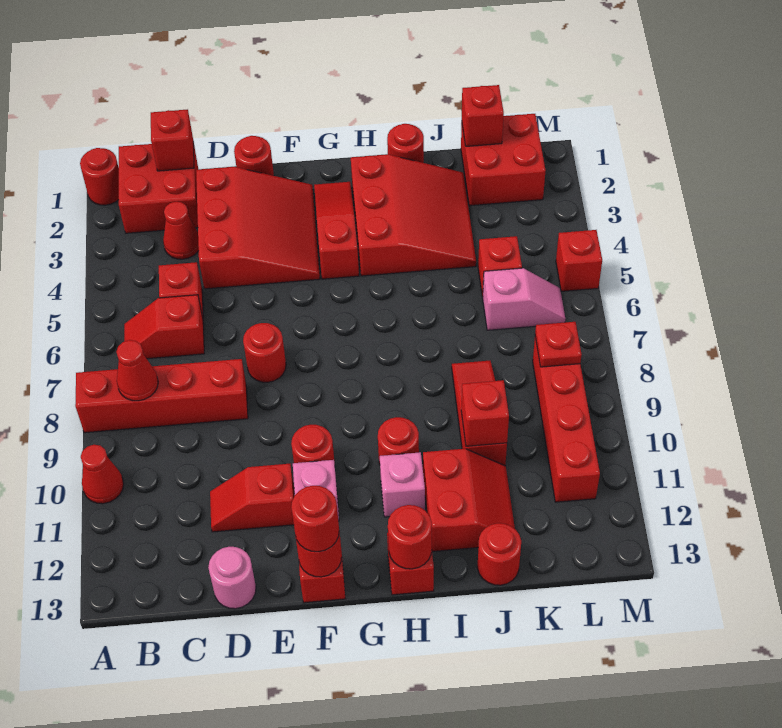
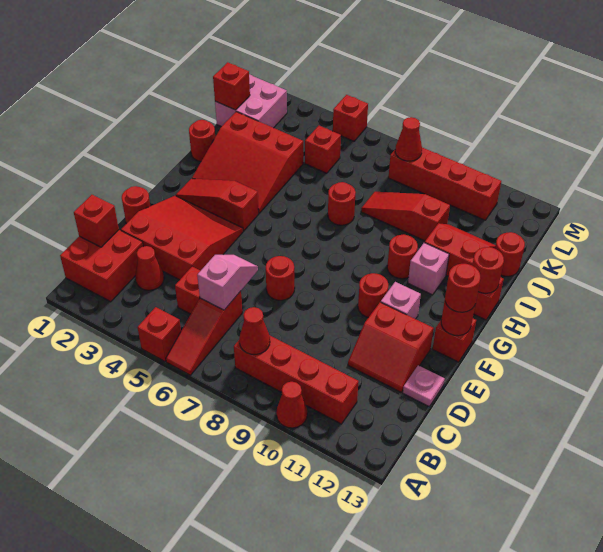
red 1x1 round brick [80,148,119,205] -> red 1x1 round brick moved to [328,182,356,225]
red 1x4 brick [75,359,248,433] -> red 1x4 brick turned to [234,335,359,424]
red 1x2 slope [124,295,204,359] -> red 1x3 slope [166,291,242,375]
red 1x2 slope [210,464,294,532] -> red 2x2 slope [348,302,434,392]
pink 1x1 round brick [208,547,256,609] -> pink 1x1 plate [403,365,445,407]
red 3x3 slope [351,154,476,276] -> red 3x3 slope turned to [192,112,303,213]
red 1x1 brick [461,380,509,446] -> red 1x1 brick moved to [137,307,181,361]
red 2x2 brick [461,114,546,206] -> pink 2x2 brick [215,75,287,128]
pink 1x2 slope [482,268,565,330] -> pink 1x2 slope moved to [197,255,258,310]
red 1x1 plate [535,322,582,367] -> red 1x1 cone [395,117,422,161]

